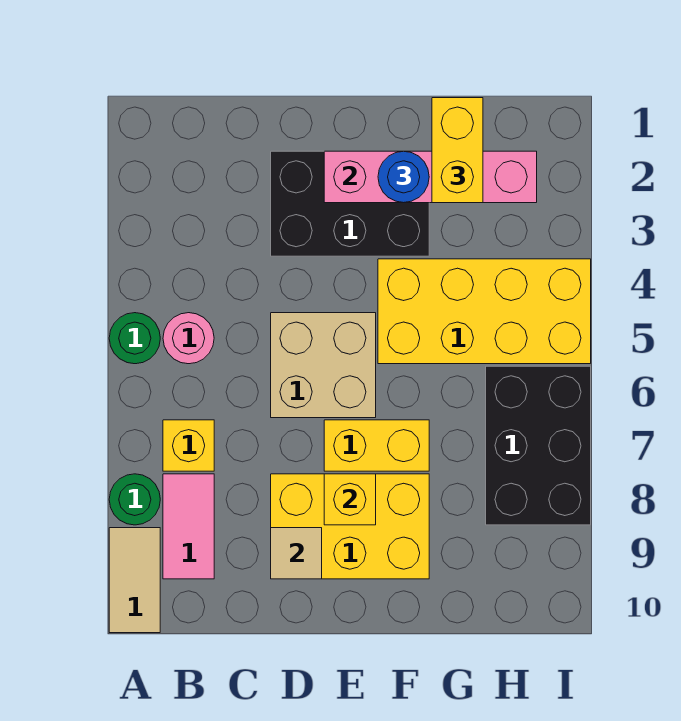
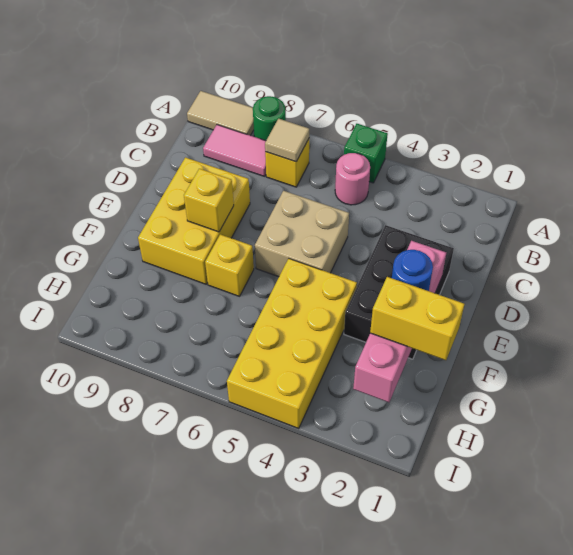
green 1x1 round brick [109,313,160,364] -> green 1x1 brick [344,124,388,183]
tan 1x1 tile [271,528,322,579] -> tan 1x1 tile moved to [265,119,309,162]
yellow 1x2 brick [324,420,429,471] -> yellow 1x1 brick [205,234,254,296]
black 2x3 brick [486,366,591,525] -> none

